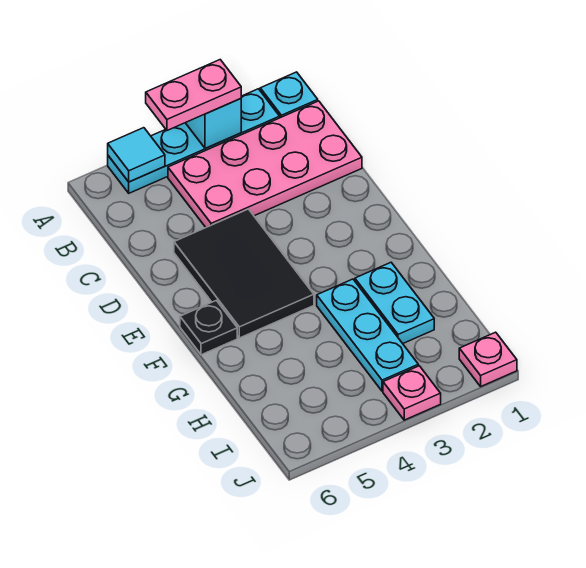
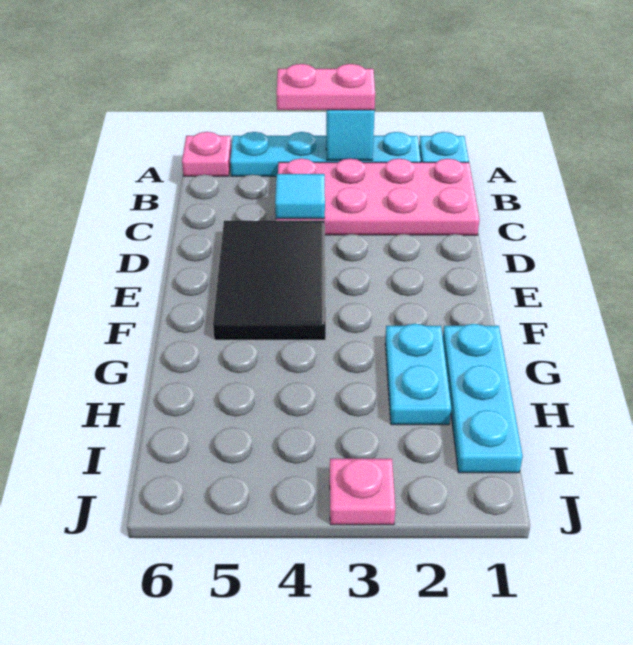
cyan 1x1 tile [108,128,165,182] -> cyan 1x1 tile moved to [275,174,325,219]
black 1x1 plate [180,300,237,355] -> none
cyan 1x3 plate [317,279,418,391] -> cyan 1x3 plate moved to [443,324,523,473]
pink 1x1 plate [459,332,517,386] -> pink 1x1 plate moved to [182,132,231,176]

